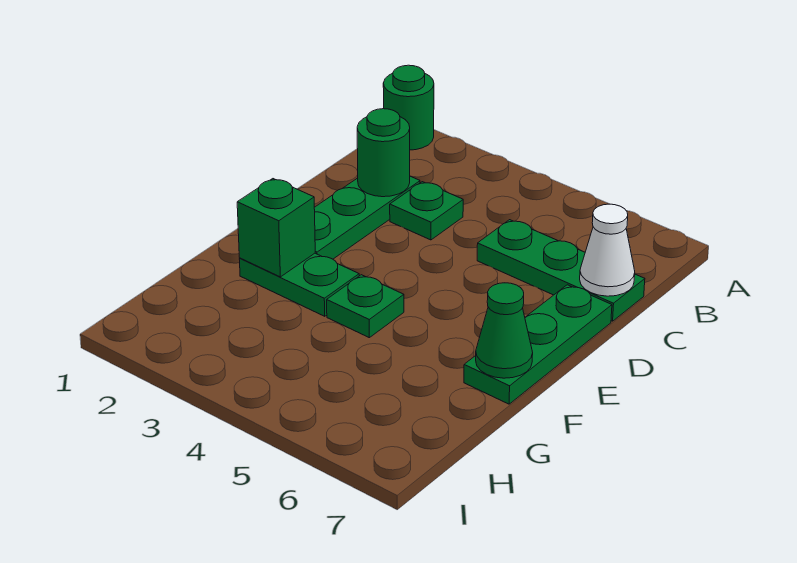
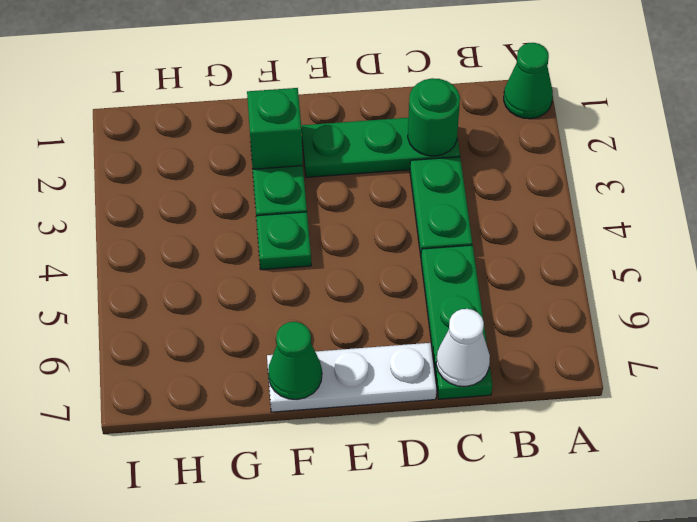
green 1x1 round brick [383,65,434,150] -> green 1x1 cone [504,43,553,119]
green 1x1 plate [390,182,463,240] -> green 1x2 plate [410,157,472,256]
green 1x3 plate [464,285,612,404] -> white 1x3 plate [267,343,436,412]

